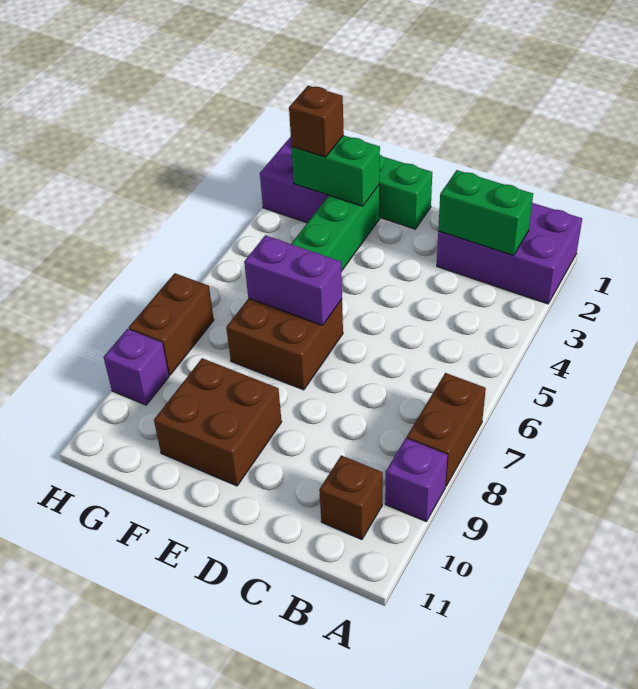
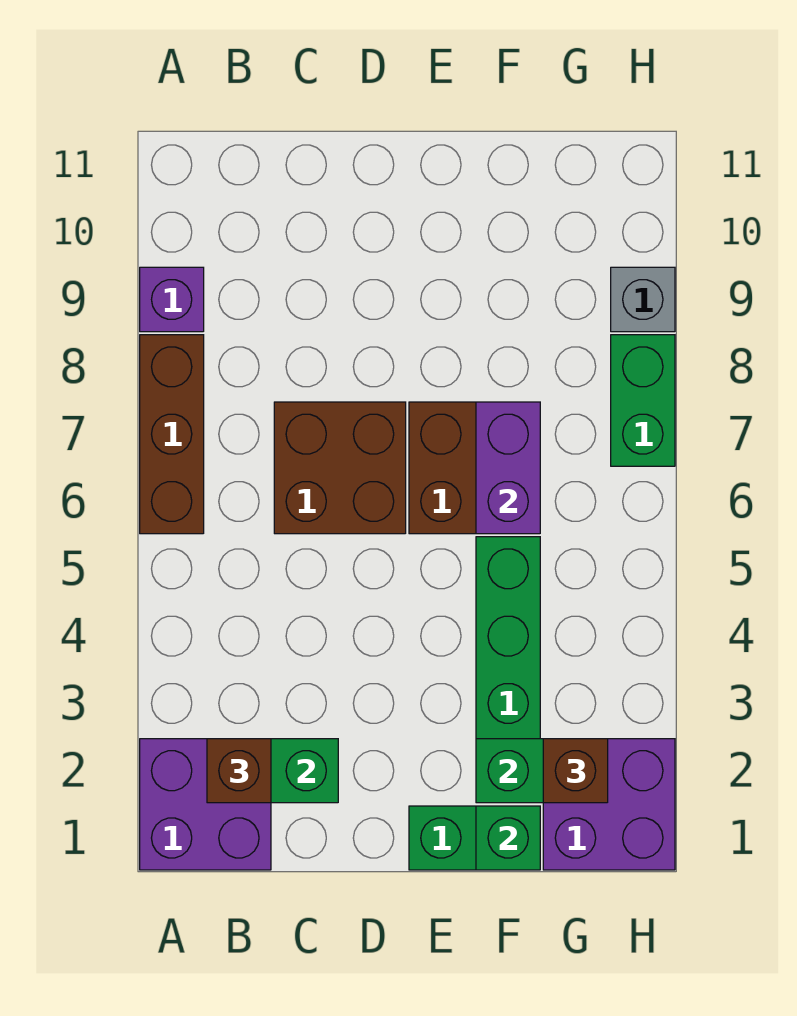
purple 2x3 brick [437,203,582,304] -> purple 2x2 brick [140,739,271,870]
brown 1x2 brick [407,373,486,486] -> brown 1x3 brick [140,335,204,534]
brown 1x1 brick [319,456,383,539] -> brown 1x1 brick moved to [207,739,271,803]
purple 1x2 brick [244,235,342,325] -> purple 1x2 brick turned to [476,402,540,534]
brown 2x2 brick [154,358,282,486] -> brown 2x2 brick moved to [274,402,406,534]
none -> green 1x1 brick [476,806,540,870]
brown 1x2 brick [129,273,214,375] -> green 1x2 brick [611,335,675,466]
purple 1x1 brick [104,329,169,405] -> grey 1x1 brick [611,267,675,332]

